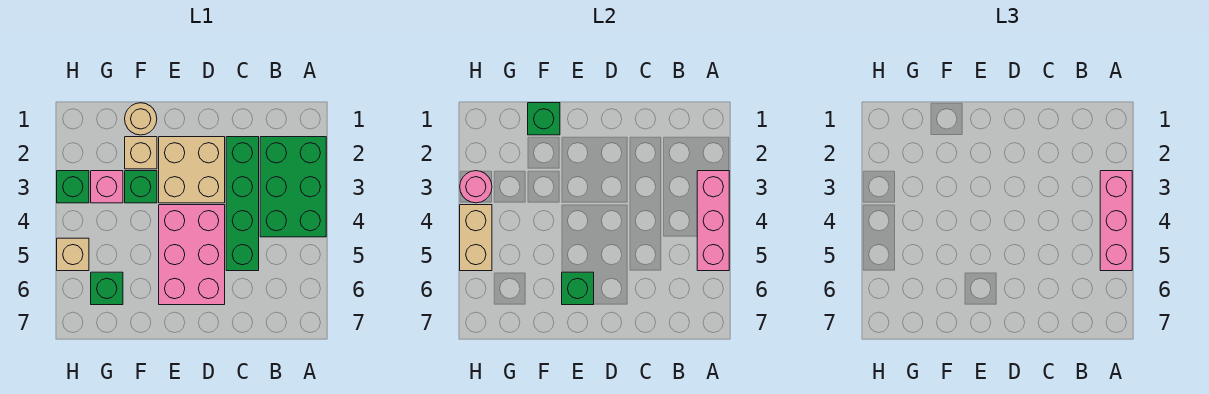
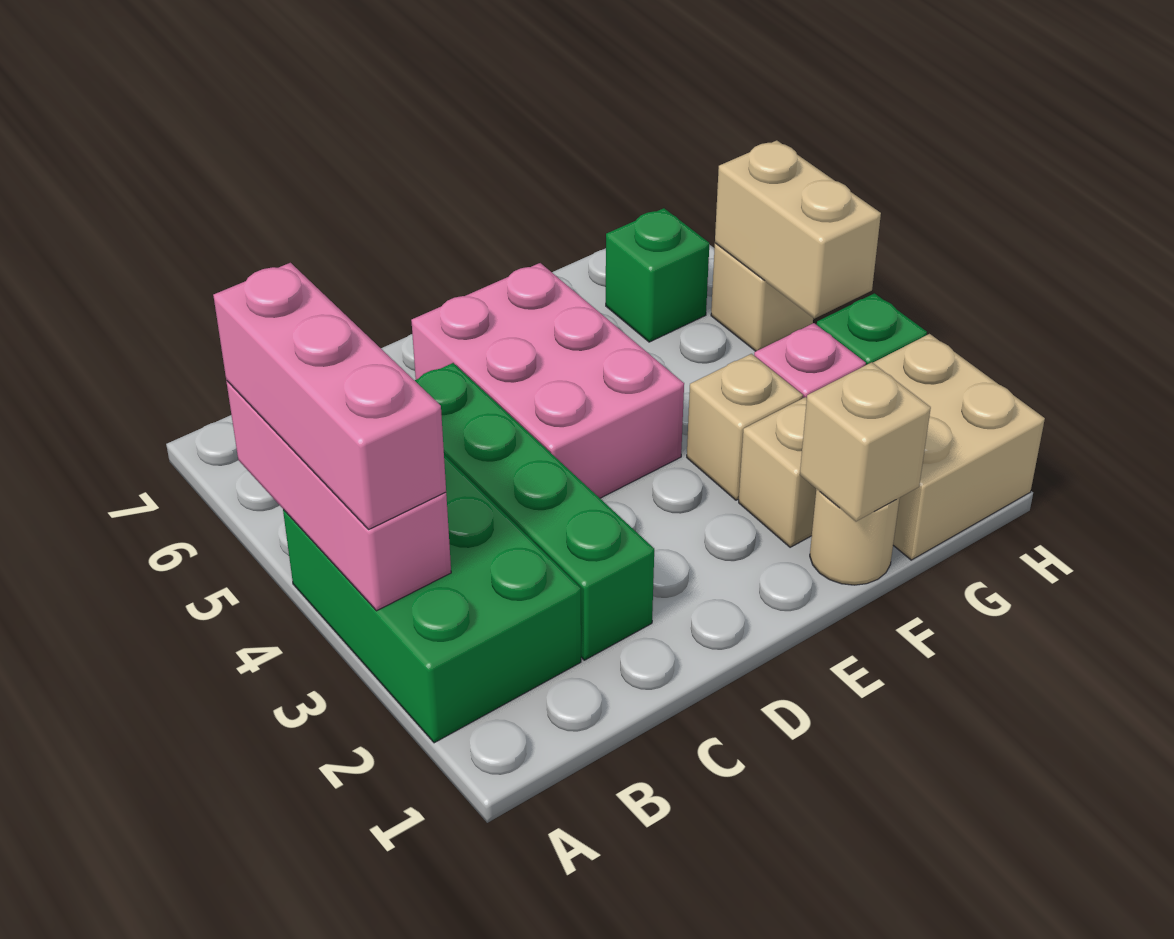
tan 2x2 brick [159,137,225,203] -> tan 2x2 brick moved to [873,334,1045,560]
green 1x1 brick [562,272,594,305] -> none
green 1x1 brick [528,103,560,135] -> tan 1x1 brick [800,362,931,521]
green 1x1 brick [125,171,157,203] -> tan 1x1 brick [687,354,803,500]
pink 1x1 round brick [460,171,492,203] -> none

